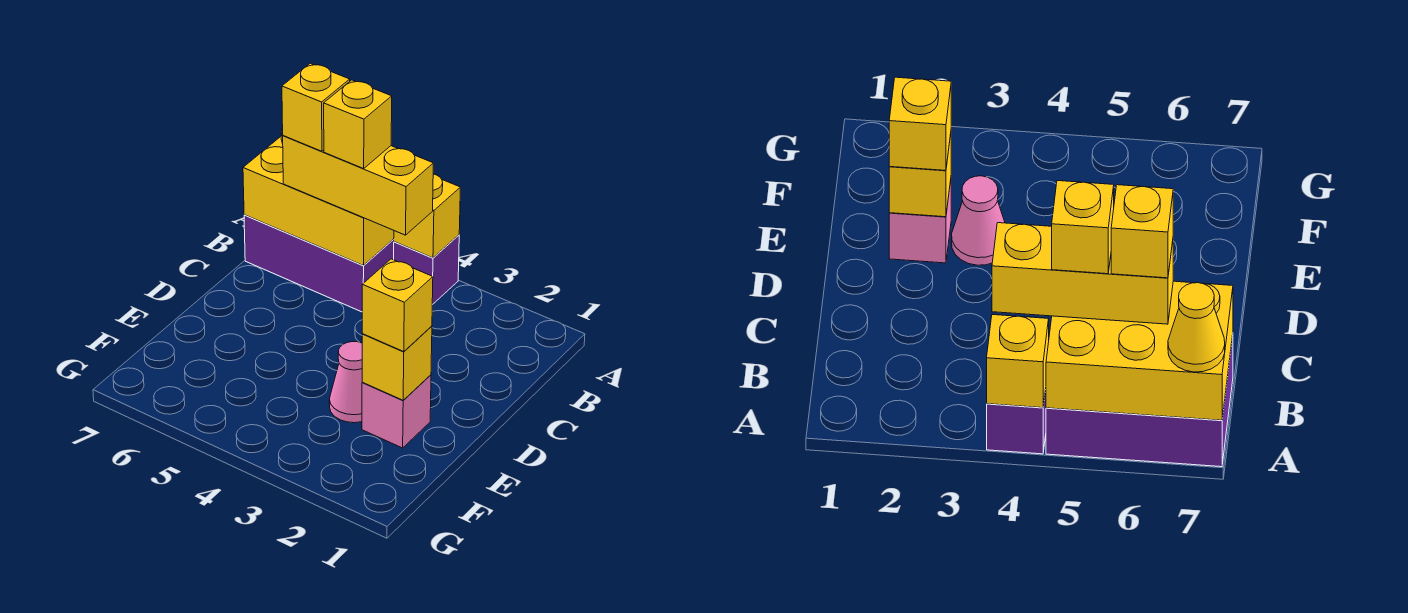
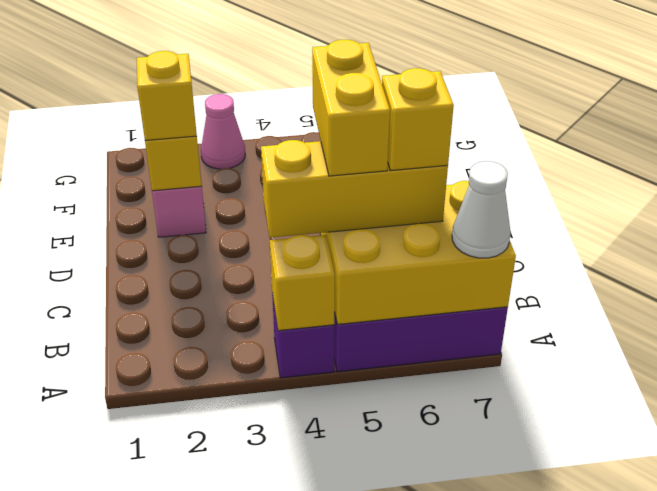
yellow 1x1 cone [1168,283,1225,372] -> white 1x1 cone [452,161,511,258]
yellow 1x1 brick [324,80,392,169] -> yellow 1x2 brick [312,40,390,176]
pink 1x1 cone [329,342,362,423] -> pink 1x1 cone moved to [201,94,245,169]

